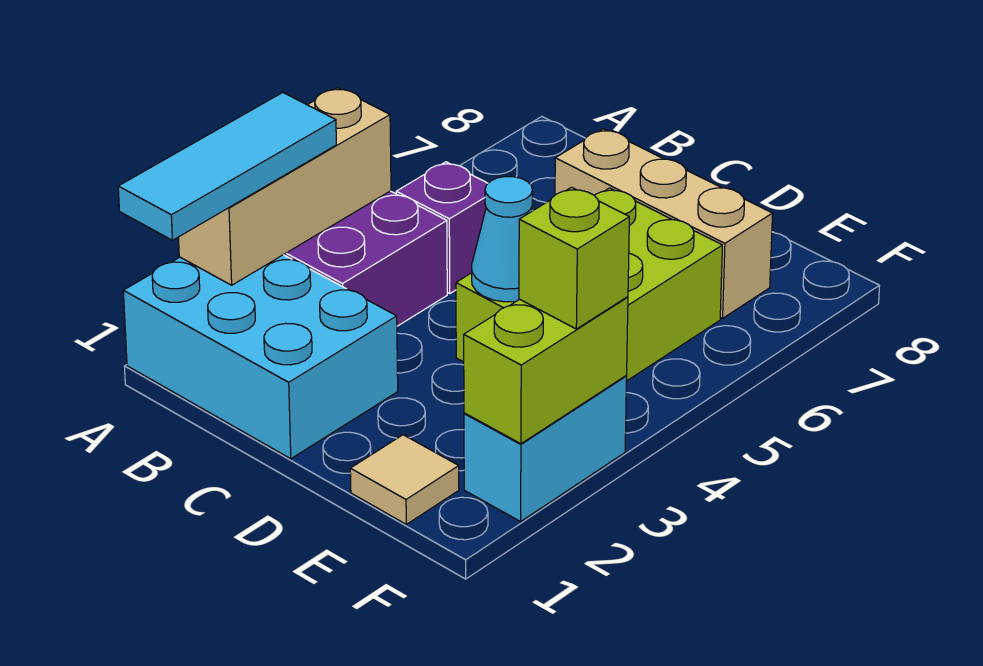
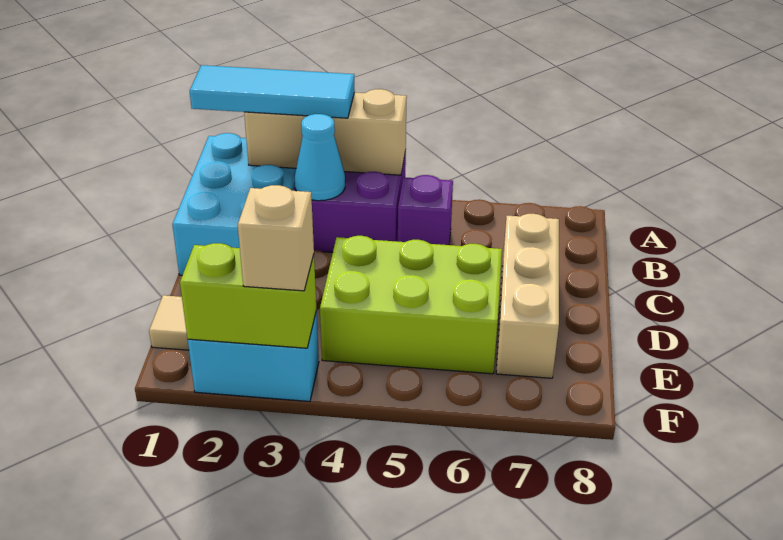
cyan 1x1 cone [472,177,533,302] -> cyan 1x1 cone moved to [295,114,345,201]
lime 1x1 brick [519,187,629,329] -> tan 1x1 brick [238,185,314,291]

